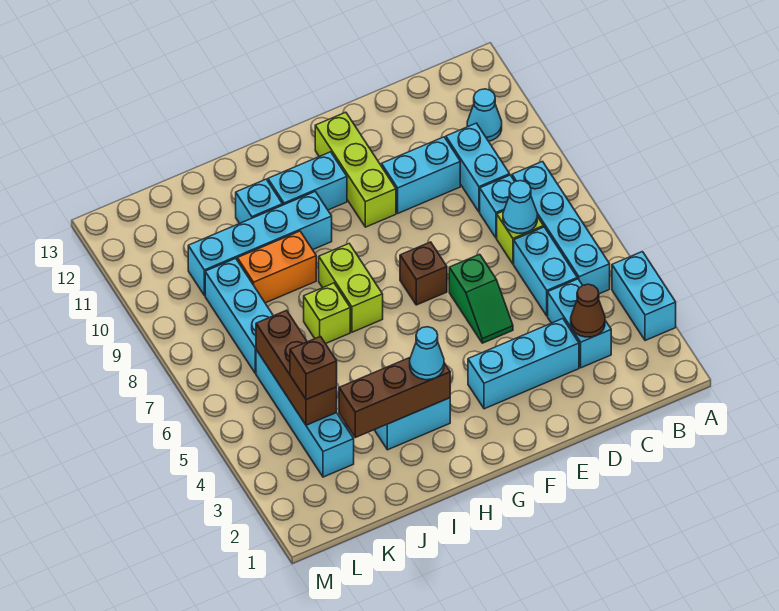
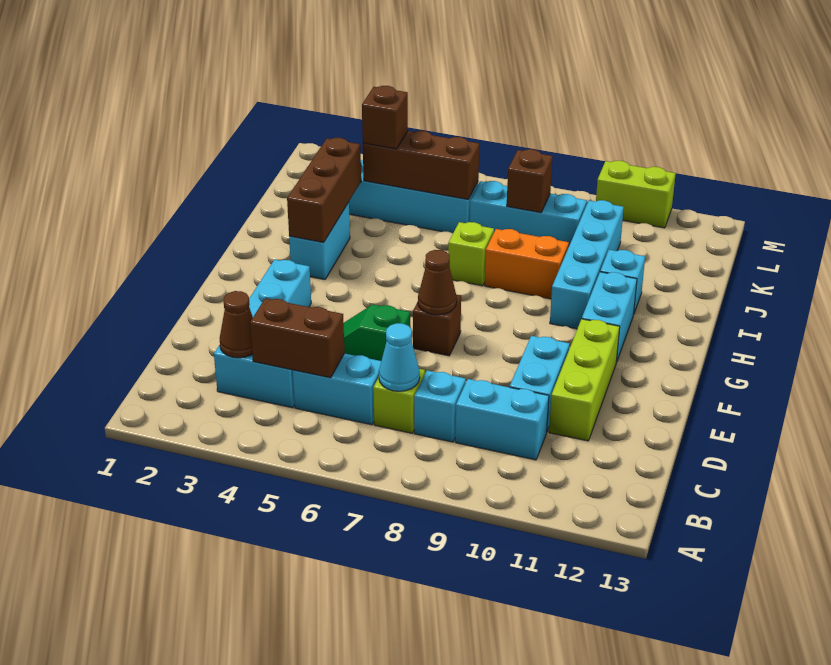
cyan 1x2 brick [612,252,676,341] -> none
cyan 1x4 brick [512,162,610,294] -> none
cyan 1x1 cone [467,89,502,141] -> none
none -> brown 1x2 brick [250,298,344,378]
none -> brown 1x1 cone [418,250,457,315]
lime 1x3 brick [315,112,396,227] -> lime 1x3 brick turned to [549,319,620,441]
cyan 1x1 cone [410,327,444,380] -> none
lime 1x2 brick [319,244,383,332] -> lime 1x2 brick moved to [596,161,676,228]
orange 1x2 brick [237,231,316,303] -> orange 1x2 brick turned to [485,229,569,299]
none -> brown 1x1 brick [507,149,553,213]

